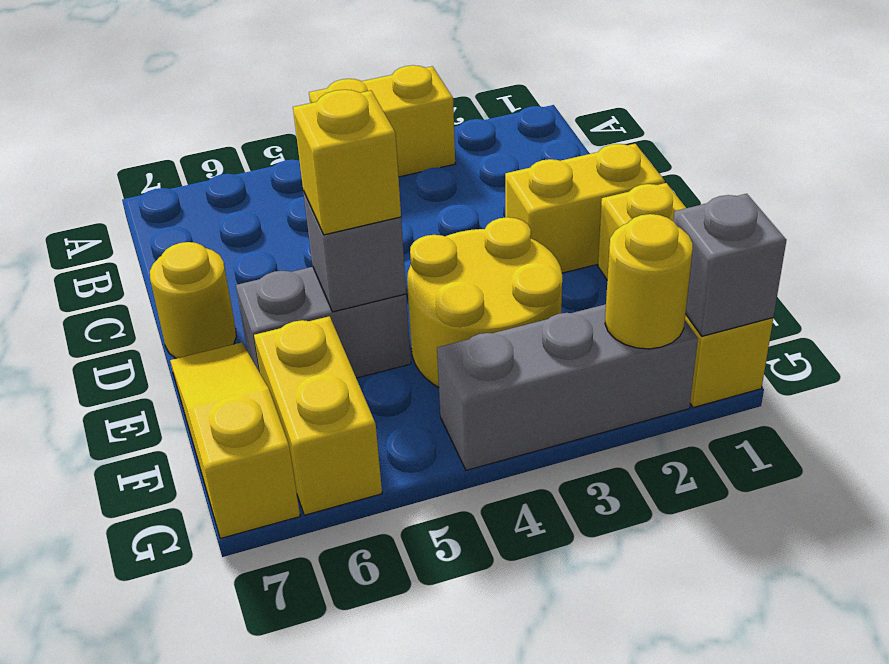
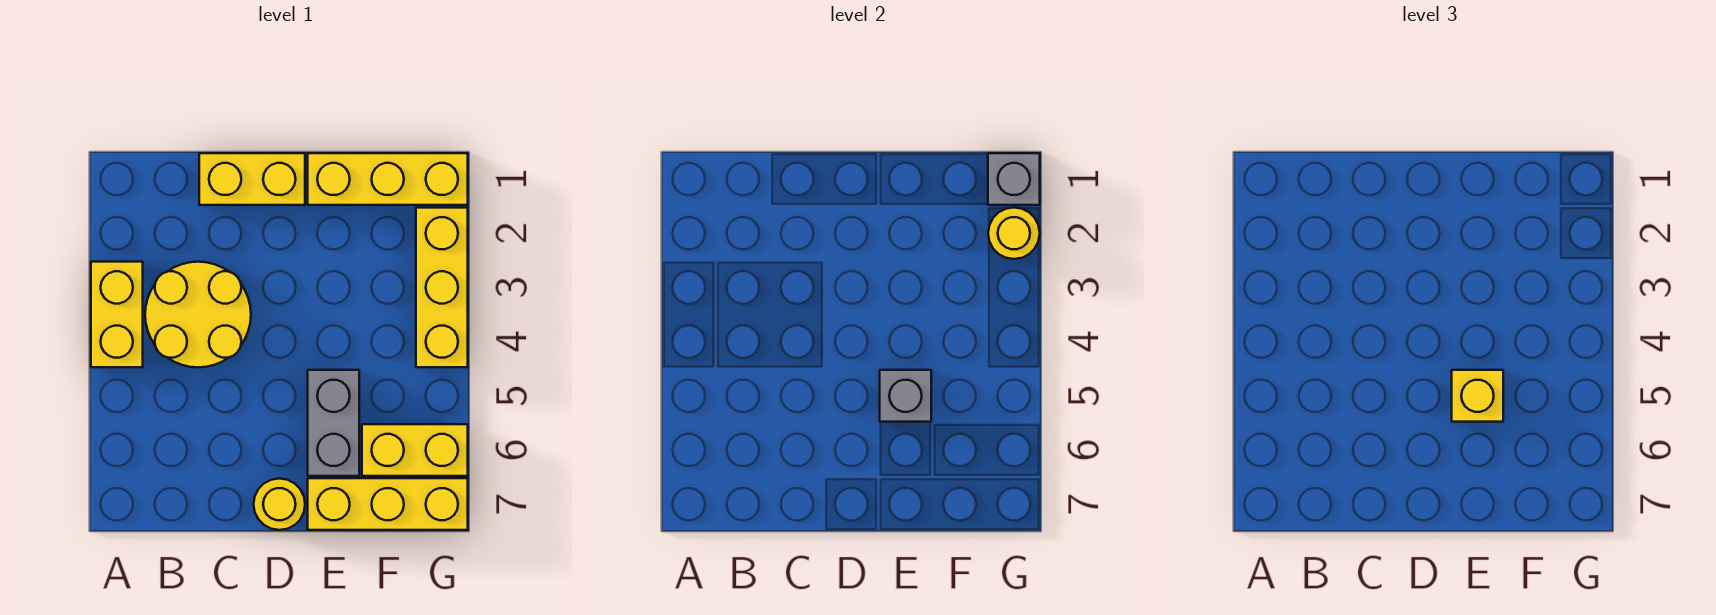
yellow 1x2 brick [505,144,665,273] -> yellow 1x2 brick turned to [199,153,305,205]
yellow 2x2 round brick [407,217,562,387] -> yellow 2x2 round brick moved to [145,262,251,367]
yellow 1x3 slope [170,342,300,539] -> yellow 1x3 brick [308,478,468,530]
grey 1x3 brick [437,304,698,470] -> yellow 1x3 brick [416,208,468,367]

